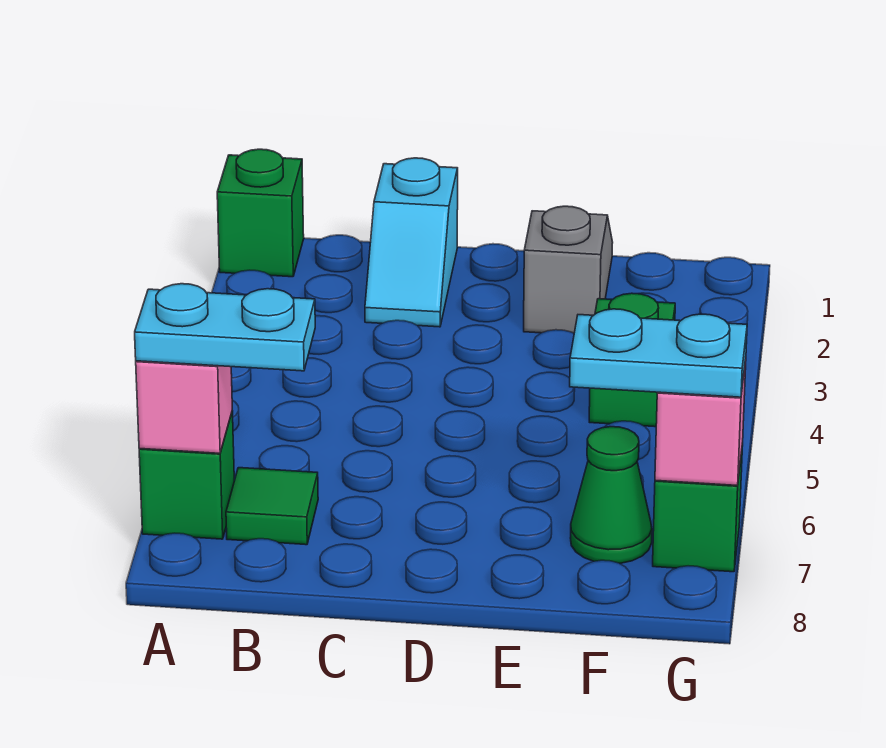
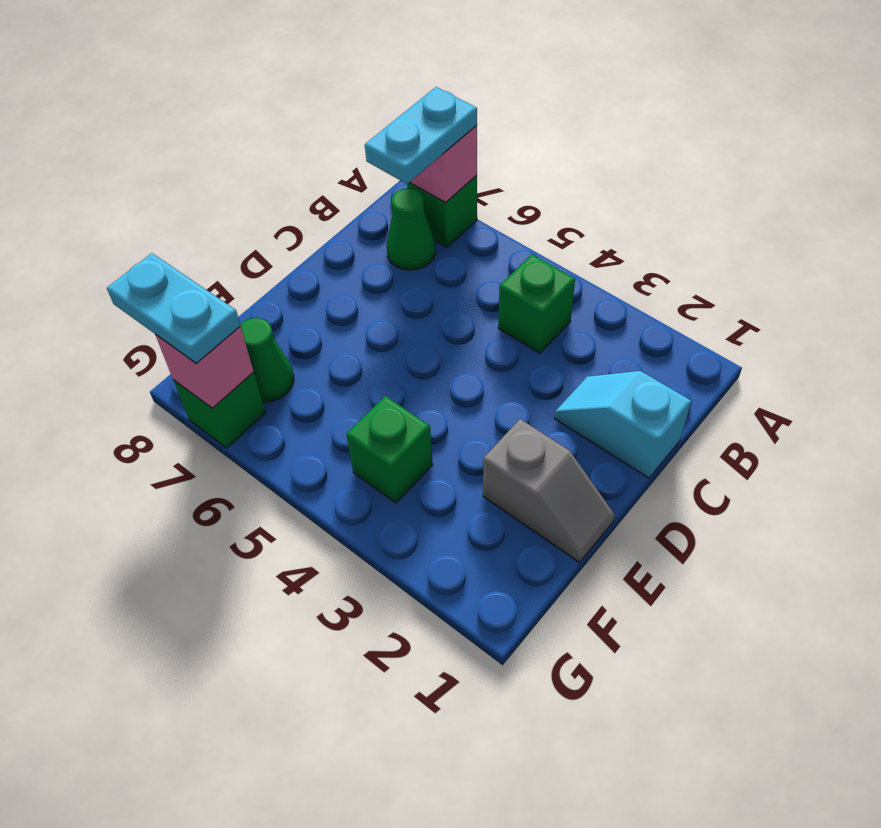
green 1x1 brick [217,149,304,277] -> green 1x1 brick moved to [498,254,575,353]
green 1x1 tile [226,468,318,545] -> green 1x1 cone [387,188,436,270]
cyan 1x2 plate [570,309,747,397] -> cyan 1x2 plate turned to [107,253,240,364]

